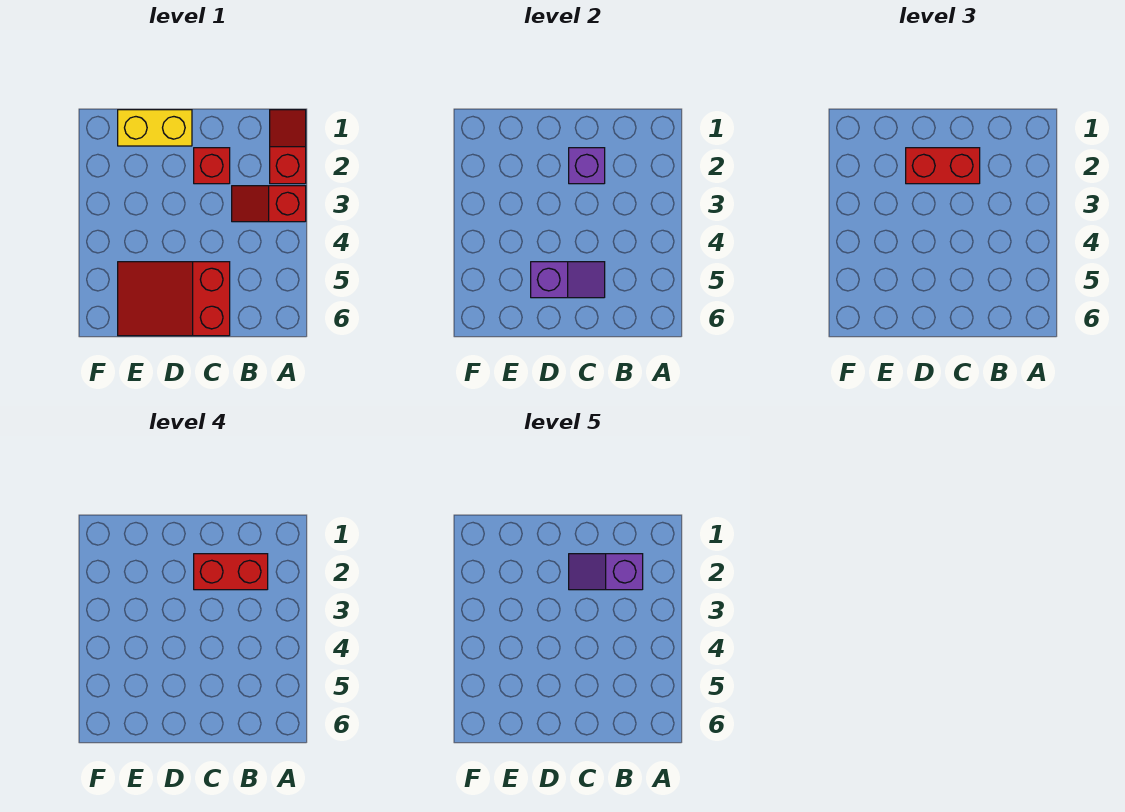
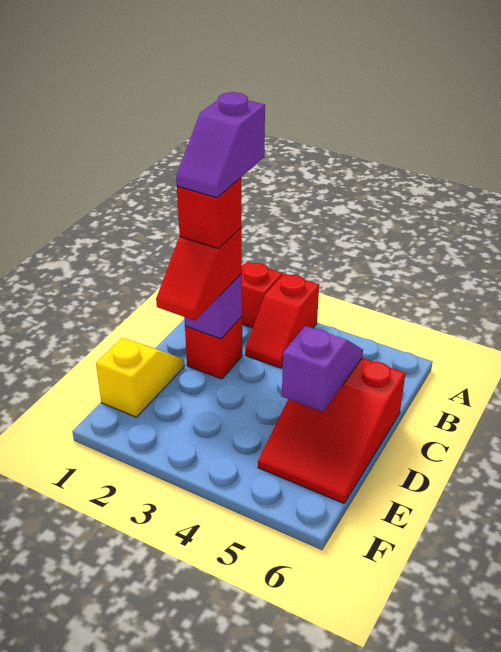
red 1x2 brick [194,554,268,590] -> red 1x1 brick [177,178,242,249]
red 1x2 brick [906,148,980,184] -> red 1x2 slope [156,228,242,321]
yellow 1x2 brick [118,110,192,146] -> yellow 1x2 slope [96,338,184,417]

